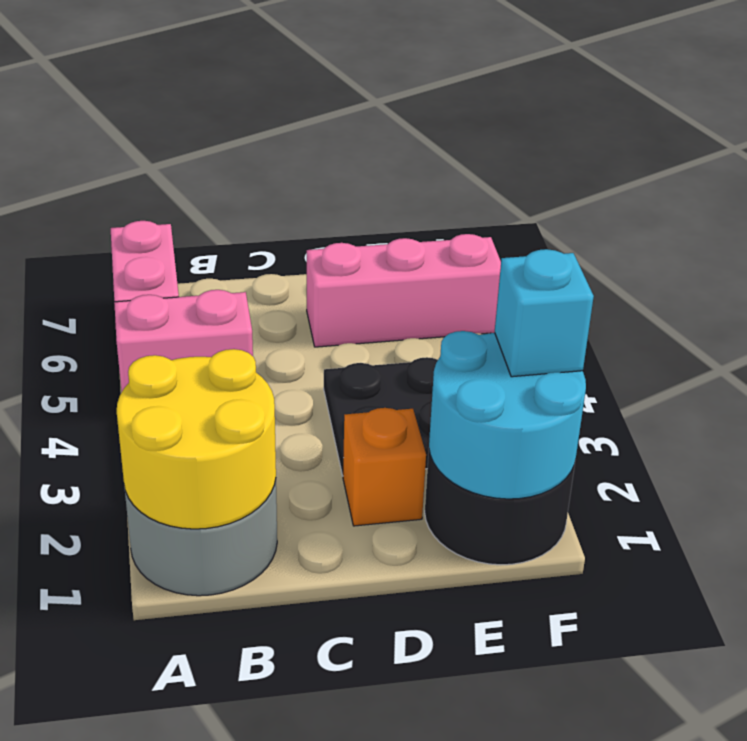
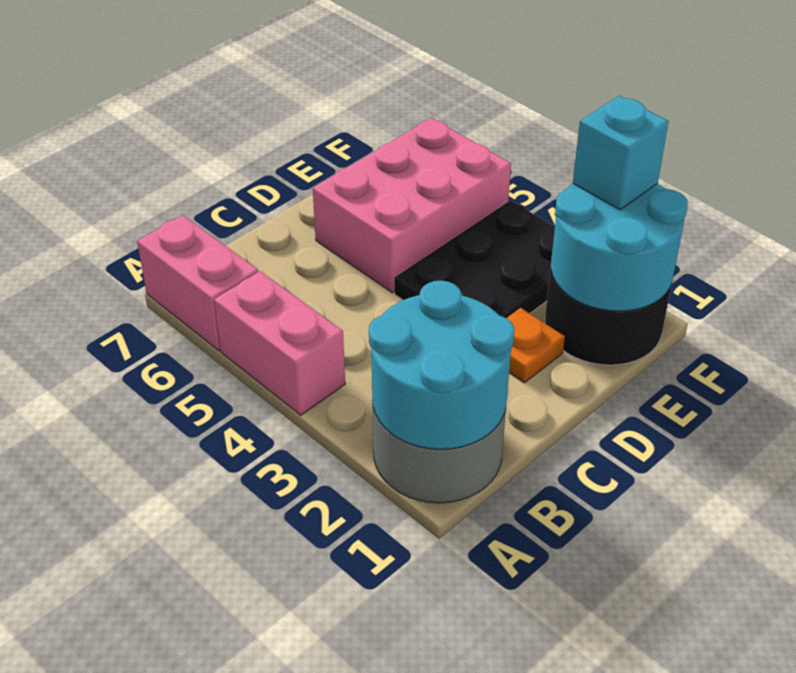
yellow 2x2 round brick [117,349,276,529] -> cyan 2x2 round brick [369,281,514,449]
pink 1x2 brick [114,290,253,391] -> pink 1x2 brick turned to [214,271,345,415]
orange 1x1 brick [343,408,426,526] -> orange 1x1 plate [506,308,565,383]
pink 1x3 brick [307,234,501,347] -> pink 2x3 brick [313,118,511,293]

